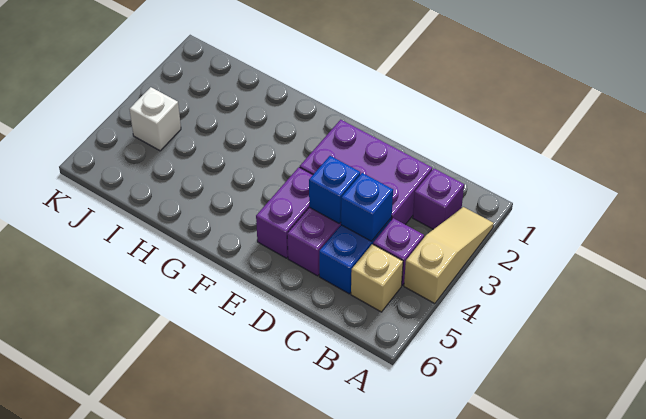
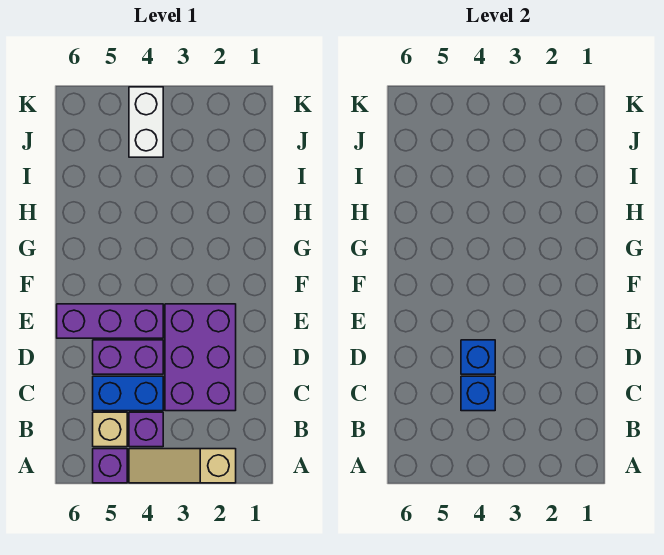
tan 1x3 slope [404,207,494,304] -> tan 1x3 slope turned to [129,449,236,483]
purple 1x1 brick [413,169,464,229] -> purple 1x1 brick moved to [93,449,127,483]
purple 1x2 brick [256,167,313,258] -> purple 1x3 brick [57,304,163,338]
white 1x1 brick [130,87,181,151] -> white 1x2 brick [129,87,163,157]

